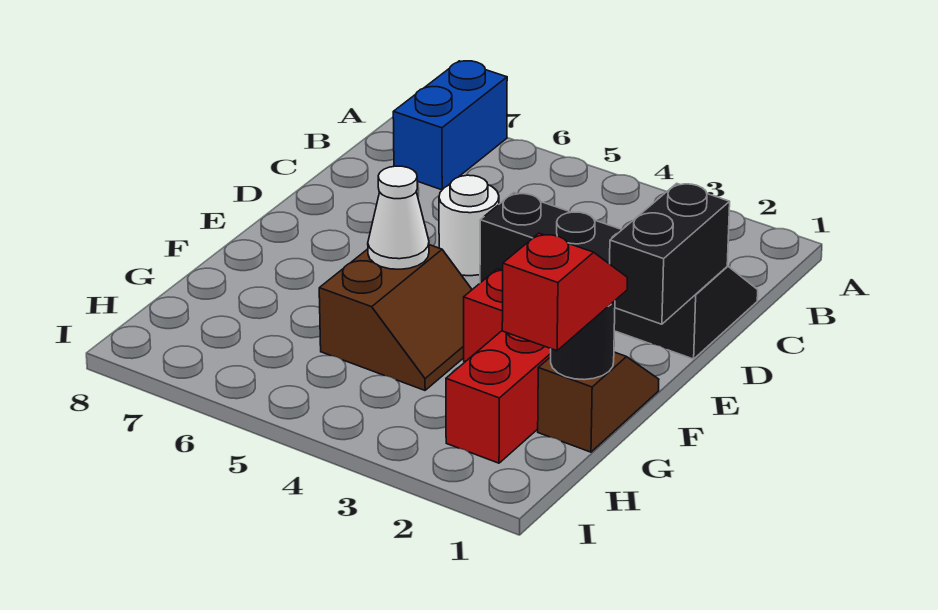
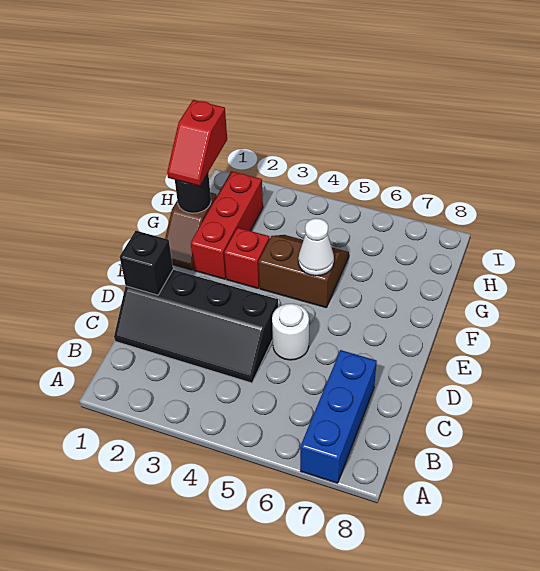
blue 1x2 brick [393,61,507,190] -> blue 1x3 brick [300,350,377,483]
black 1x2 brick [610,183,730,324] -> black 1x1 brick [120,231,173,295]
brown 2x2 slope [319,245,472,390] -> brown 2x2 slope turned to [259,235,349,308]

